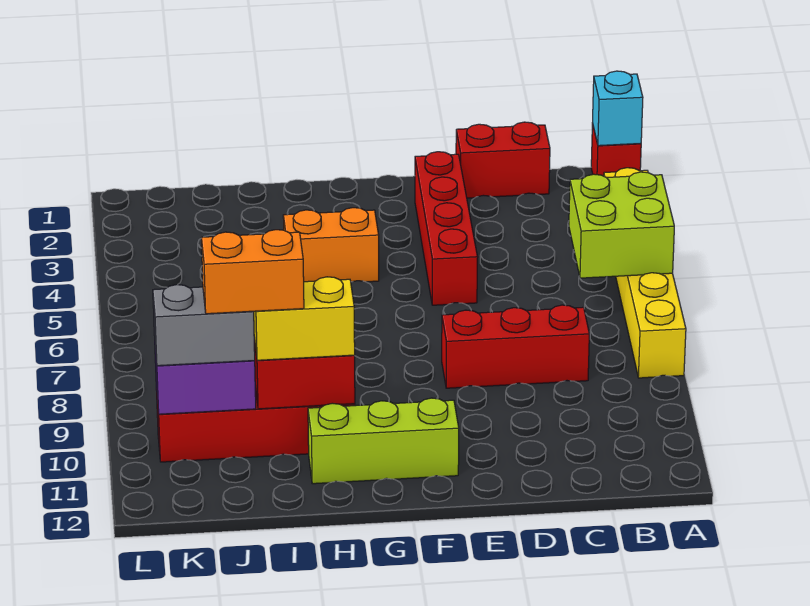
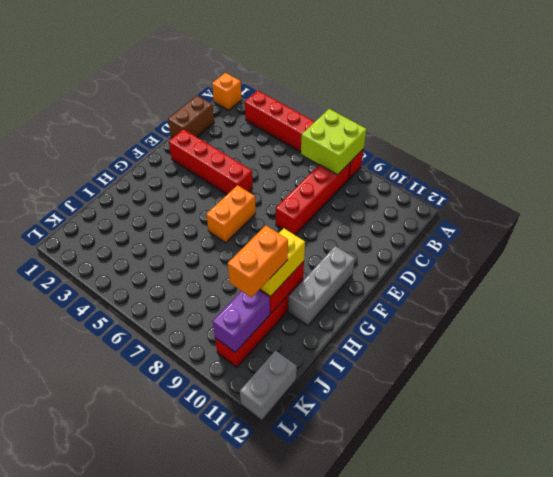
red 1x1 brick [591,123,641,176] -> orange 1x1 brick [212,73,242,110]
cyan 1x1 brick [593,71,643,146] -> none
yellow 1x6 brick [604,168,686,378] -> red 1x6 brick [245,91,364,179]
lime 2x2 brick [569,172,674,278] -> lime 2x2 brick moved to [301,109,366,175]
red 1x2 brick [456,122,550,198] -> brown 1x2 brick [168,95,214,138]
red 1x3 brick [442,305,589,388] -> red 1x4 brick [276,163,350,235]
lime 1x3 brick [308,398,459,484] -> grey 1x3 brick [288,246,355,326]
orange 1x2 brick [283,208,379,282] -> orange 1x2 brick moved to [206,185,256,243]
grey 1x2 brick [153,285,255,366] -> grey 1x2 brick moved to [240,351,297,420]

